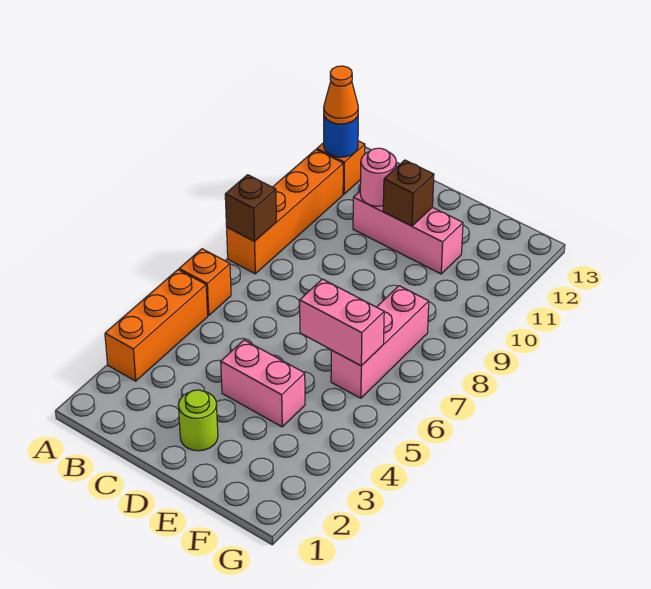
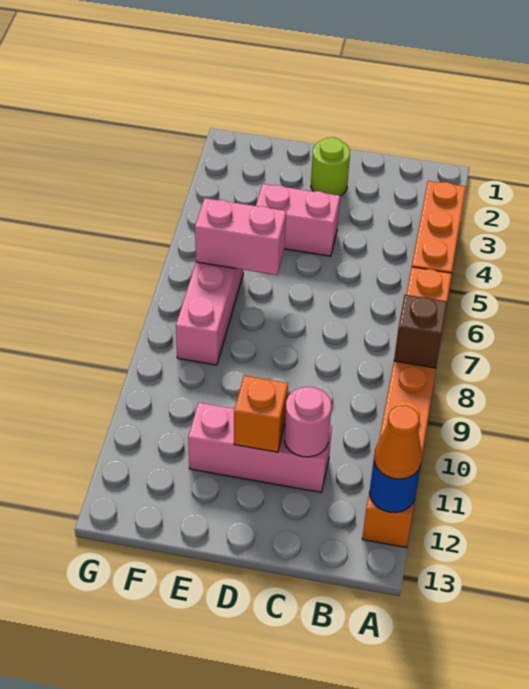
brown 1x1 brick [383,160,434,226] -> orange 1x1 brick [234,376,288,452]

